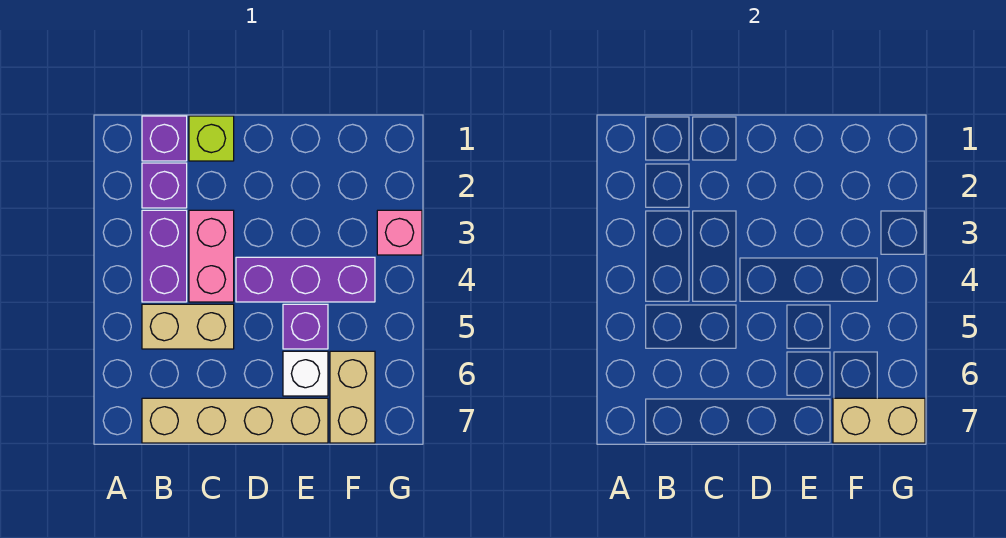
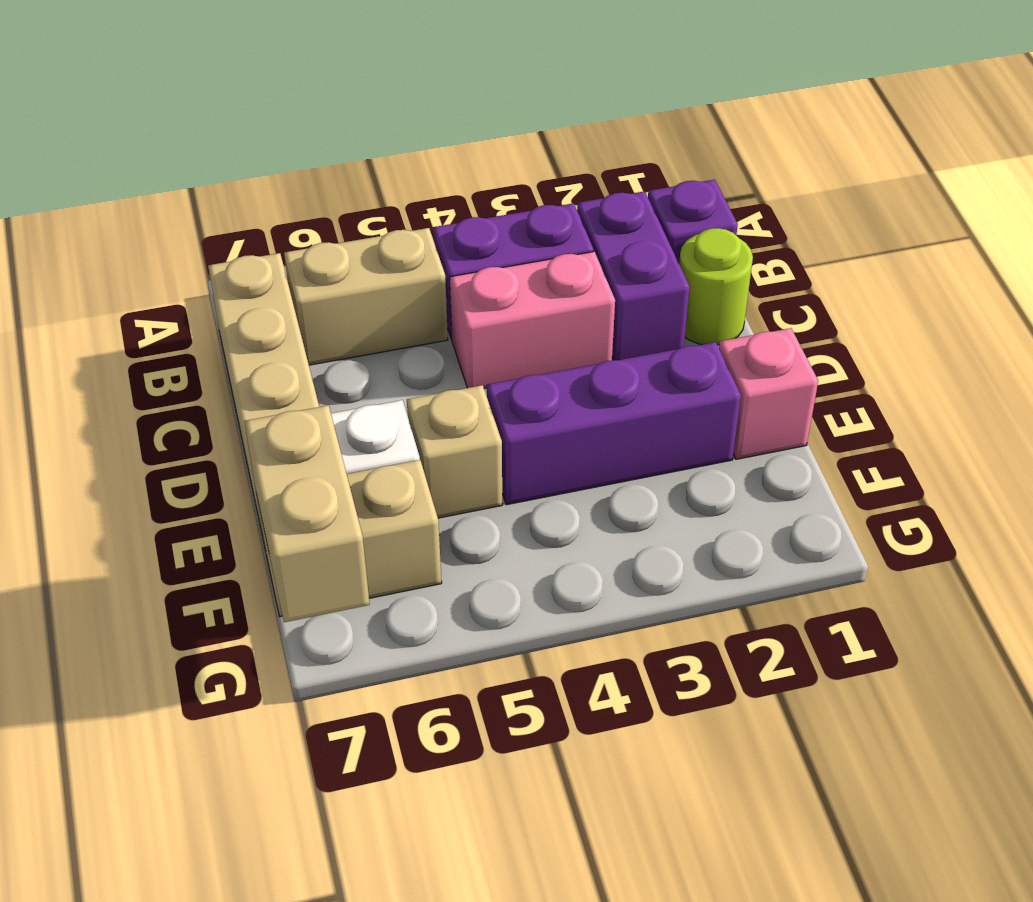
purple 1x1 brick [142,163,187,208] -> purple 1x2 brick [577,191,690,360]
tan 1x2 brick [142,304,234,349] -> tan 1x2 brick turned to [284,228,448,365]
lime 1x1 brick [189,116,234,161] -> lime 1x1 round brick [679,228,753,345]
purple 1x3 brick [236,257,375,302] -> purple 1x3 brick turned to [487,342,741,505]
purple 1x1 brick [283,304,328,349] -> tan 1x1 brick [407,385,502,518]
pink 1x1 brick [377,210,422,255] -> pink 1x1 brick moved to [719,328,818,459]

